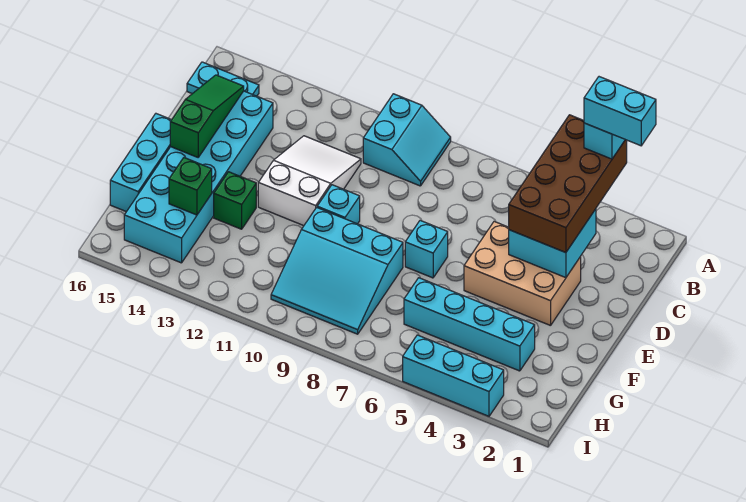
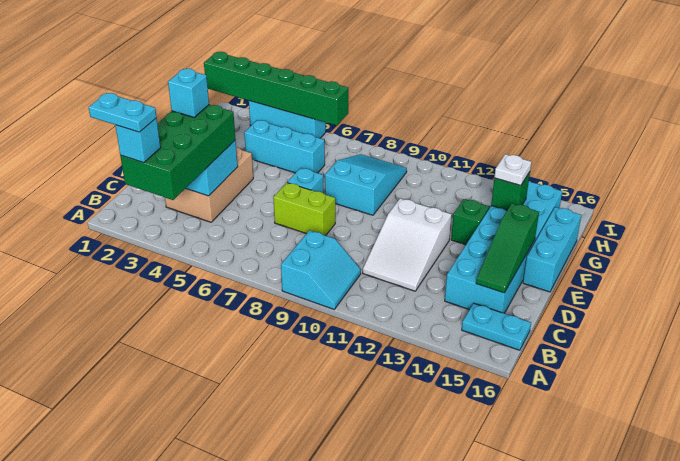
cyan 1x2 brick [584,77,656,146] -> cyan 1x2 plate [89,93,157,132]
brown 2x4 brick [509,115,627,253] -> green 2x4 brick [120,105,236,200]
cyan 2x2 slope [363,94,451,186] -> cyan 2x2 slope turned to [281,230,361,309]
tan 2x3 brick [464,222,581,326] -> tan 2x3 brick turned to [165,147,253,222]
none -> lime 1x2 brick [273,183,335,236]
cyan 1x1 brick [317,185,360,224] -> cyan 1x1 brick moved to [168,69,209,117]
cyan 3x3 slope [271,207,403,334] -> cyan 2x3 slope [325,154,407,215]
cyan 1x4 brick [404,278,535,371] -> cyan 1x3 brick [244,120,325,173]
none -> white 1x1 plate [494,154,531,186]
none -> green 1x6 brick [204,52,348,125]

